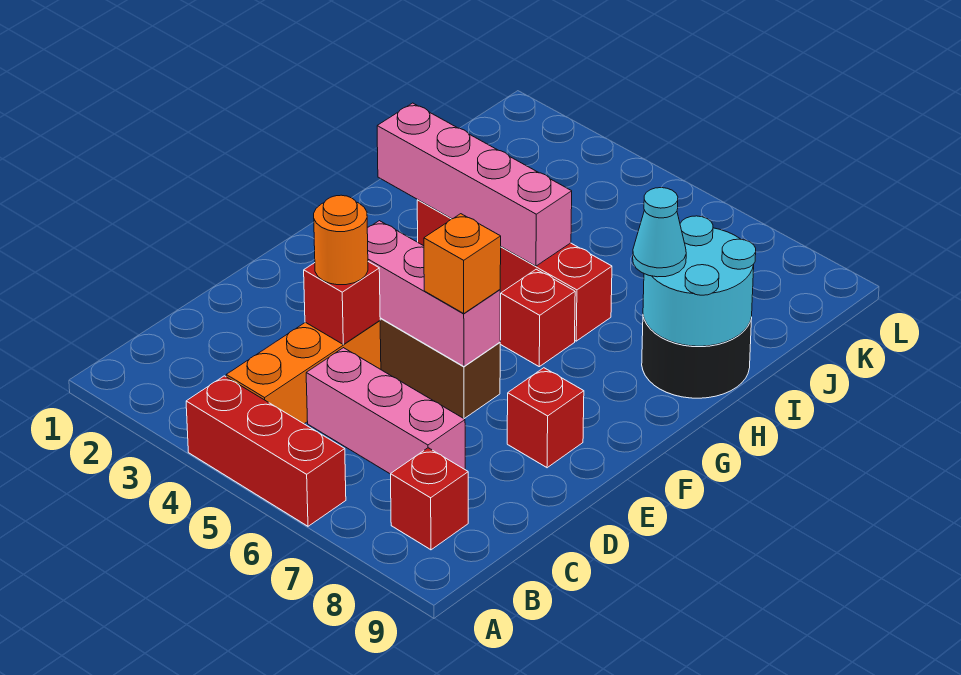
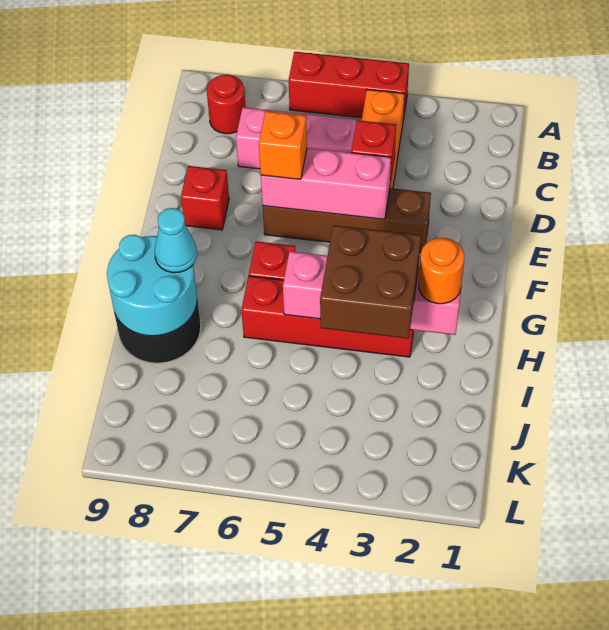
red 1x1 brick [391,448,468,550] -> red 1x1 round brick [207,75,246,134]
orange 1x1 round brick [314,195,368,285] -> orange 1x1 round brick moved to [419,238,464,304]
none -> brown 2x2 brick [320,225,421,338]

